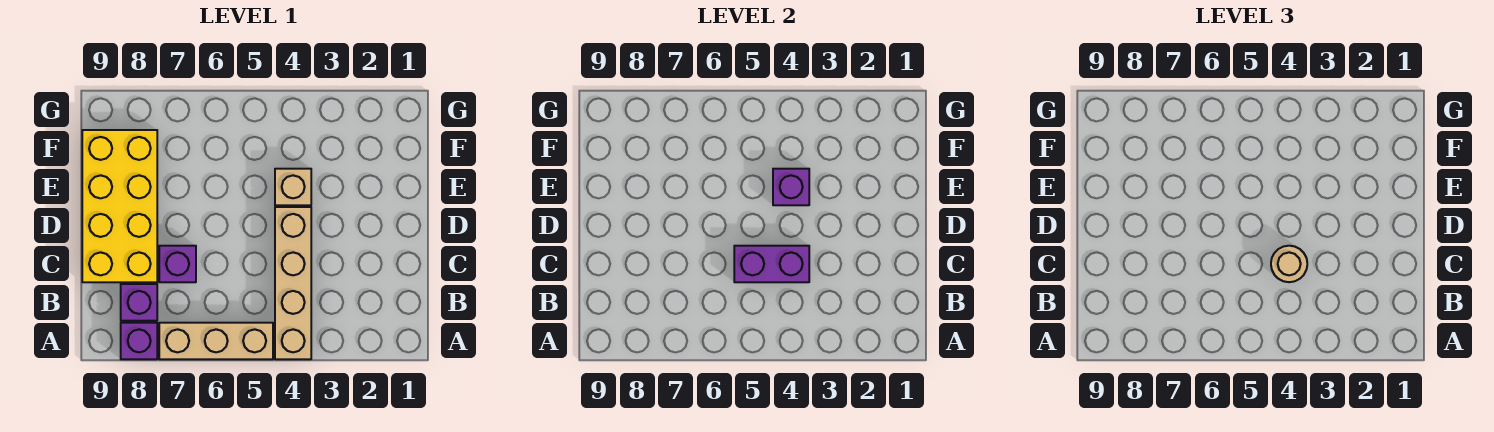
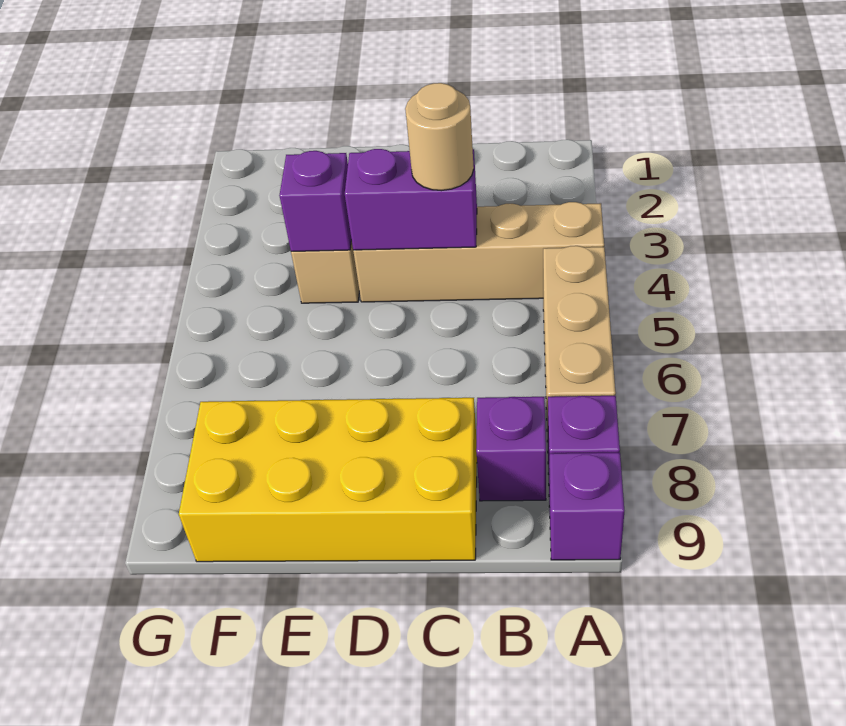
purple 1x2 brick [734,246,809,282] -> purple 1x2 brick turned to [345,149,477,250]
purple 1x1 brick [159,246,196,282] -> purple 1x1 brick moved to [549,453,624,560]

